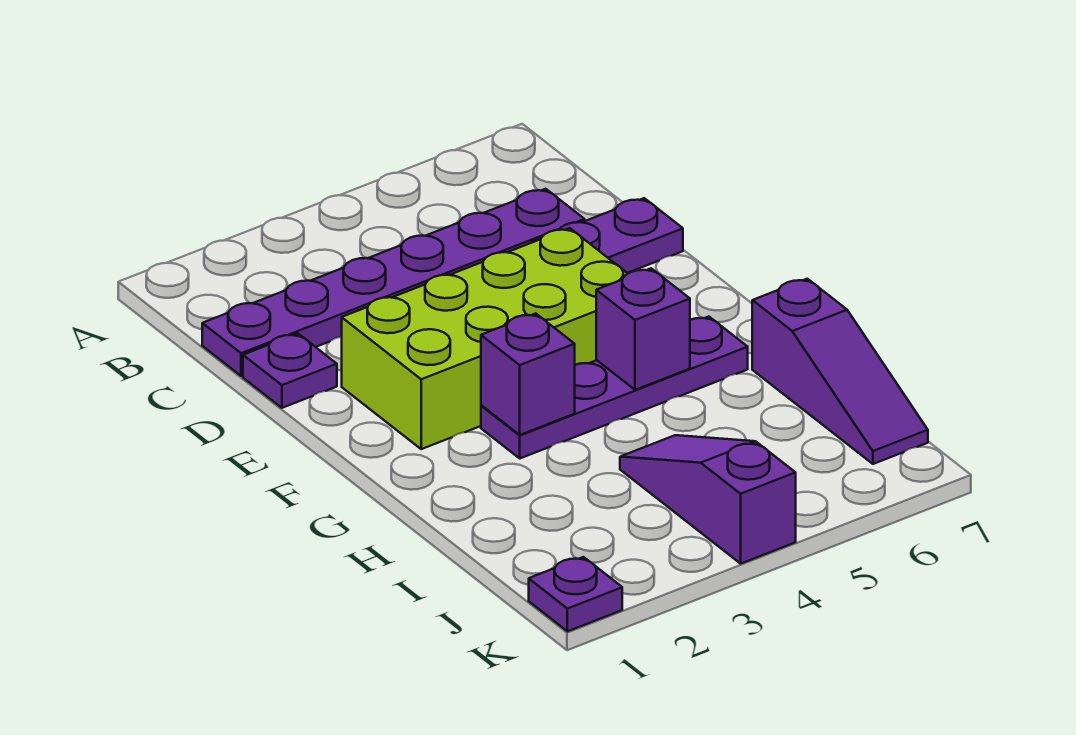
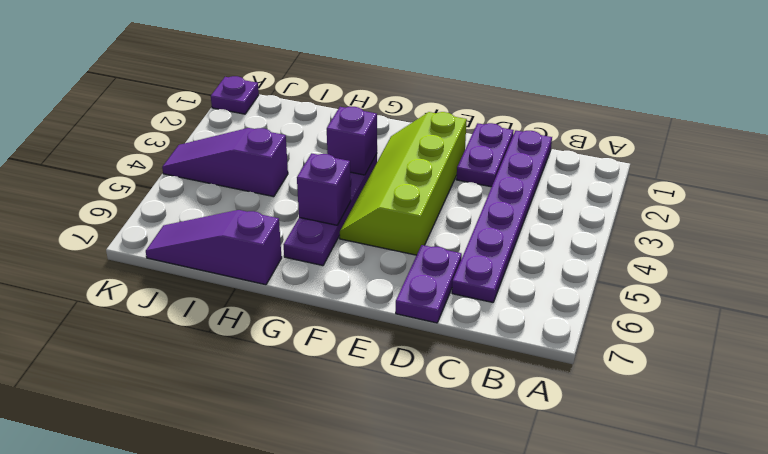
purple 1x1 plate [243,334,337,408] -> purple 1x2 plate [456,123,514,187]
lime 2x4 brick [342,228,628,449] -> lime 2x4 slope [340,112,467,255]
purple 1x3 slope [620,435,796,564] -> purple 1x3 slope turned to [162,128,288,197]

